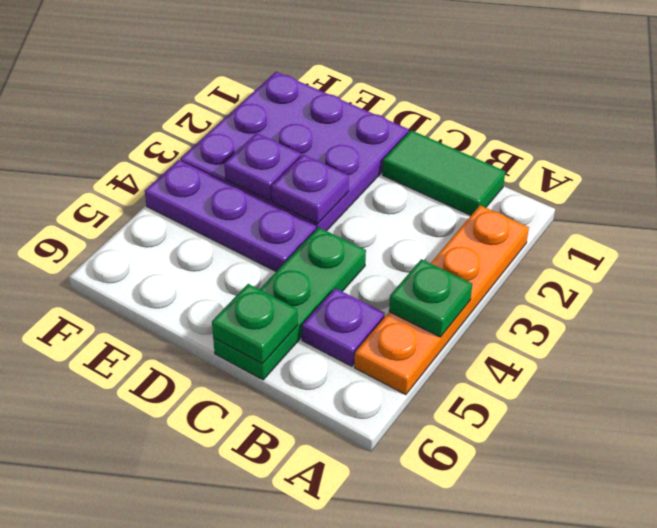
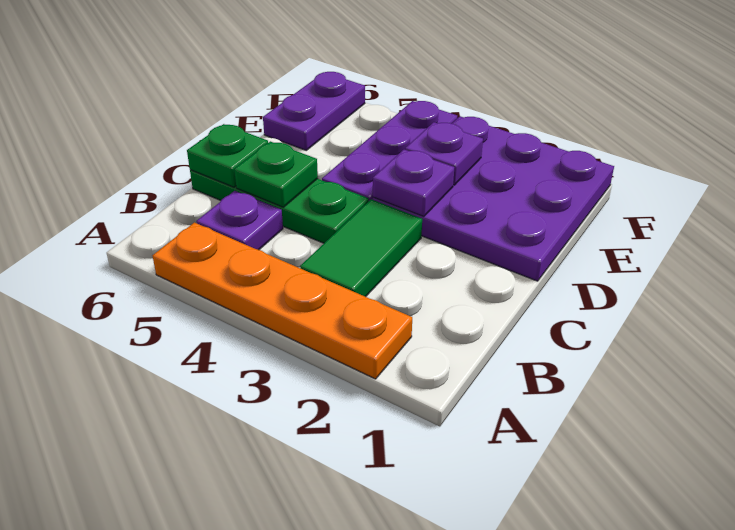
green 1x1 plate [389,259,472,337] -> green 1x1 plate moved to [234,141,318,207]
green 1x2 tile [382,130,505,215] -> green 1x2 tile moved to [300,199,422,297]
none -> purple 1x2 plate [263,72,365,150]

